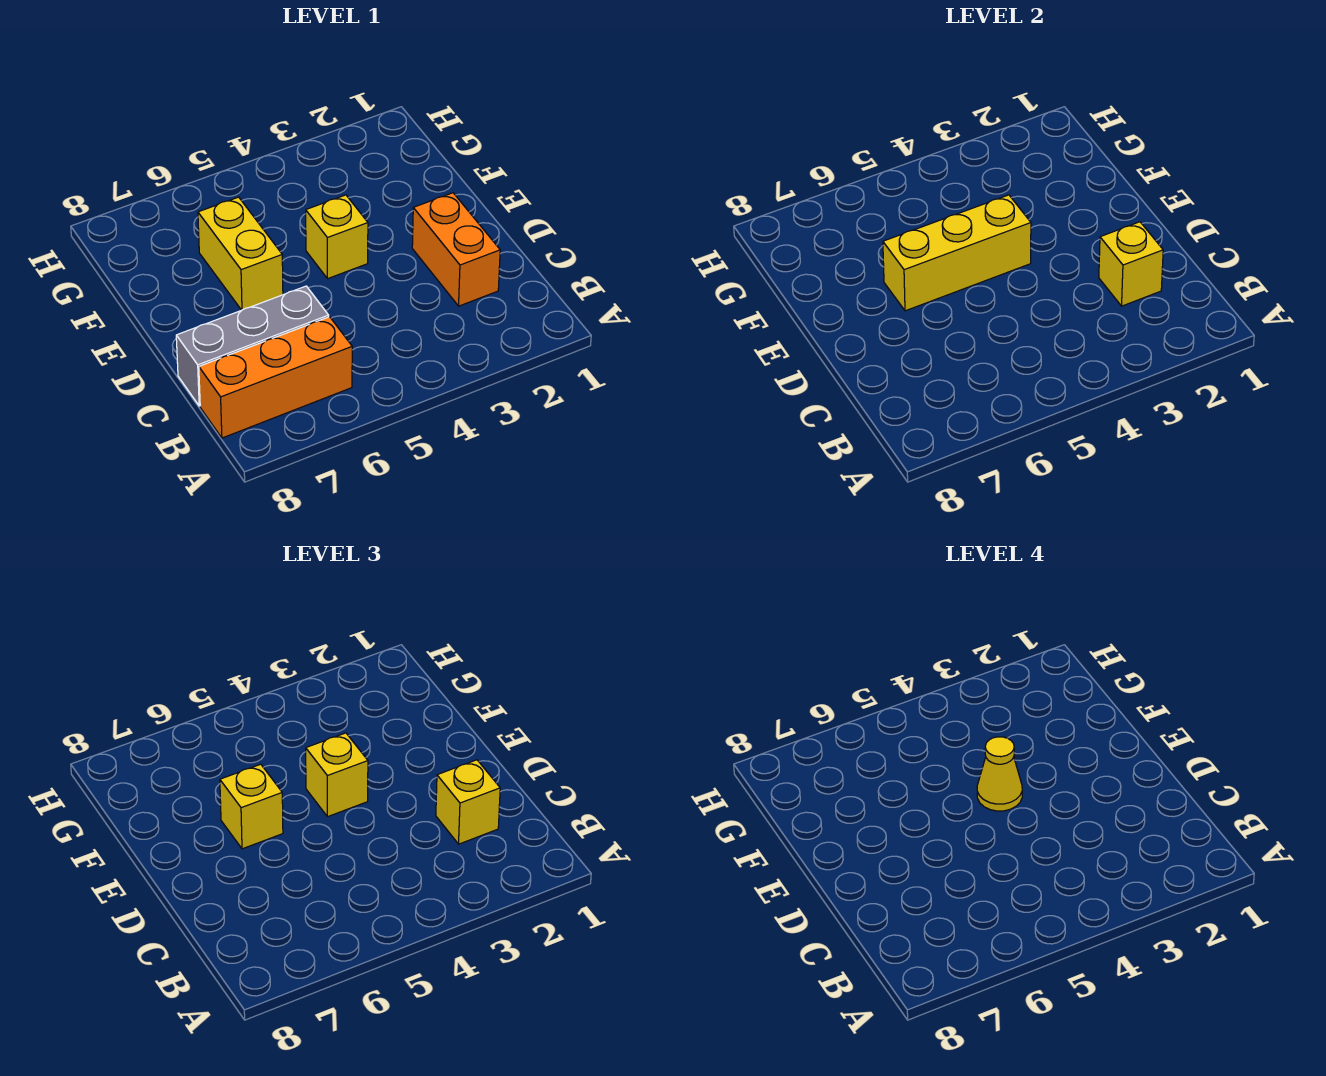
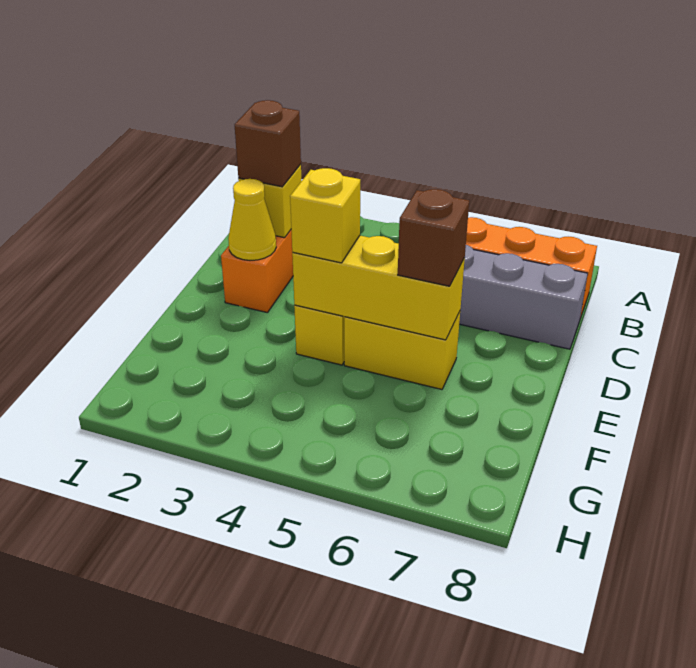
yellow 1x1 brick [436,760,500,844] -> brown 1x1 brick [234,100,301,187]
yellow 1x1 cone [977,737,1022,811] -> yellow 1x1 cone moved to [228,179,276,260]
yellow 1x2 brick [198,197,283,310] -> yellow 1x2 brick turned to [344,312,460,389]
yellow 1x1 brick [220,764,283,849] -> brown 1x1 brick [398,189,469,286]

